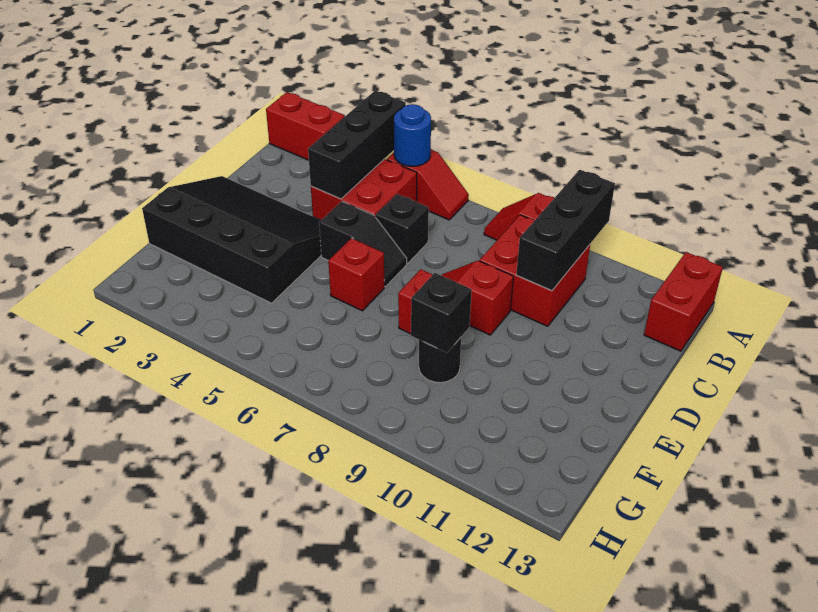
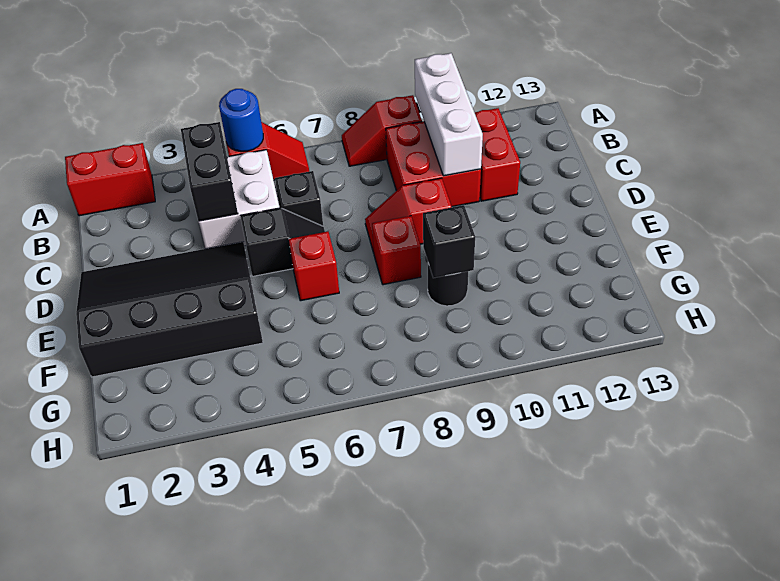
black 1x3 brick [308,91,406,199] -> black 1x2 brick [181,122,238,221]
black 1x3 brick [516,170,615,290] -> white 1x3 brick [415,53,483,176]
red 1x2 brick [644,252,723,351] -> red 1x2 brick moved to [475,108,520,201]
red 2x2 brick [311,159,417,220] -> white 2x2 brick [198,150,280,249]

